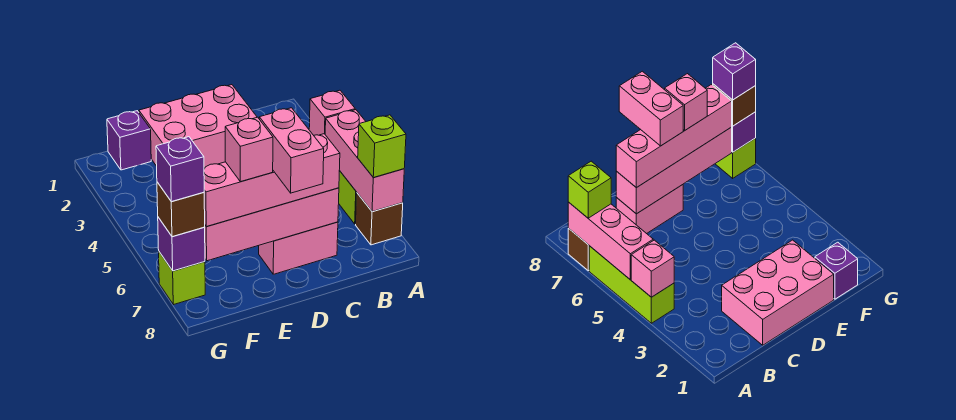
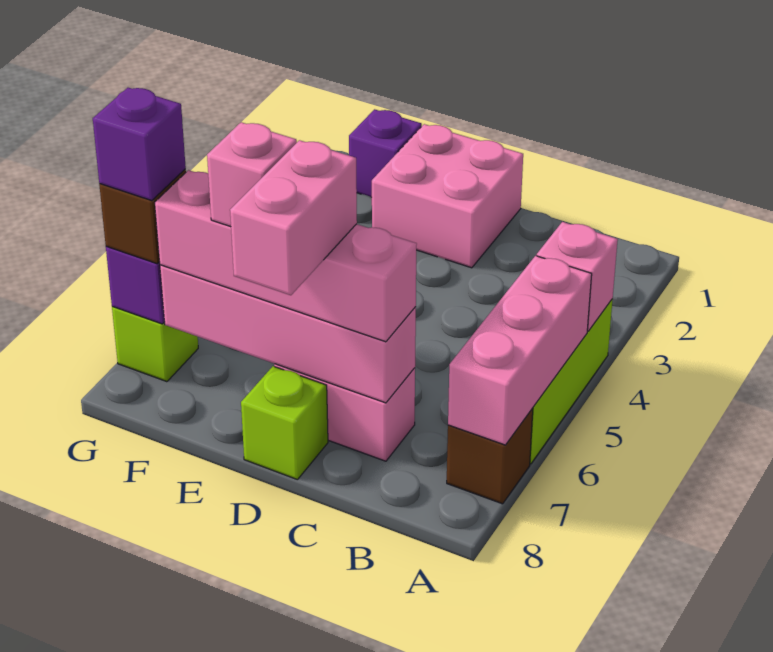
lime 1x1 brick [358,115,406,178] -> lime 1x1 brick moved to [241,366,328,480]
pink 2x3 brick [139,85,257,168] -> pink 2x2 brick [371,124,523,268]

